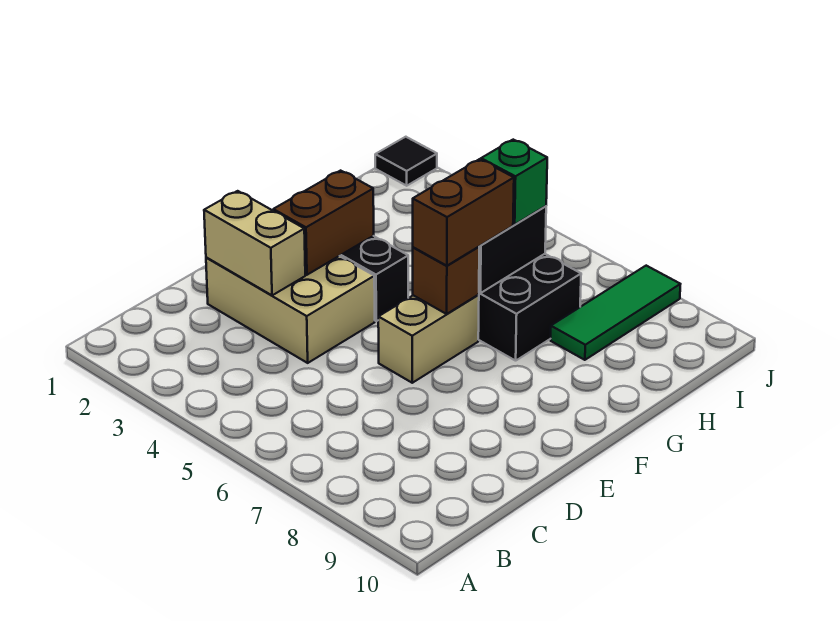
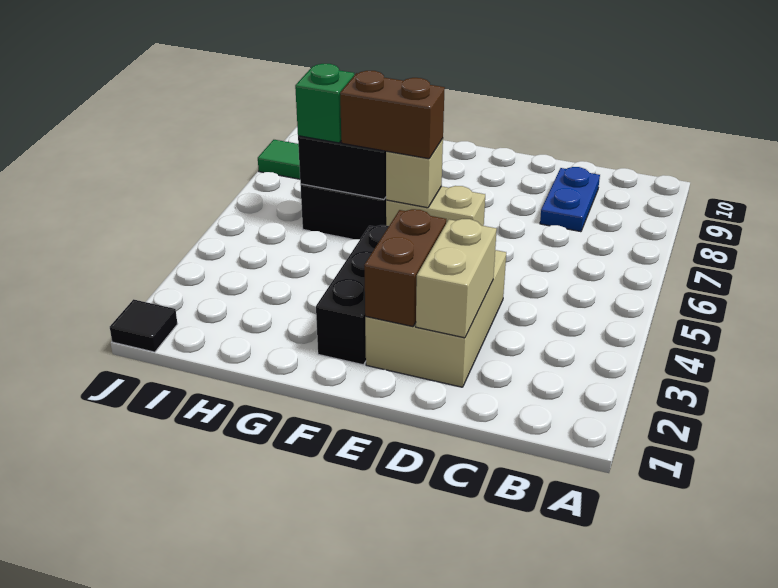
none -> blue 1x2 plate [540,167,600,232]
brown 1x2 brick [273,171,374,275] -> brown 1x2 brick turned to [364,209,446,327]
brown 1x1 brick [413,247,479,314] -> tan 1x1 brick [386,139,443,208]

